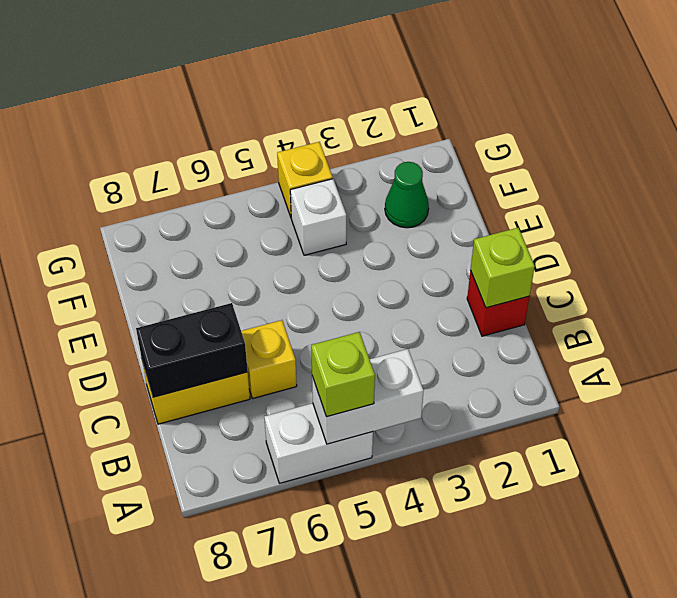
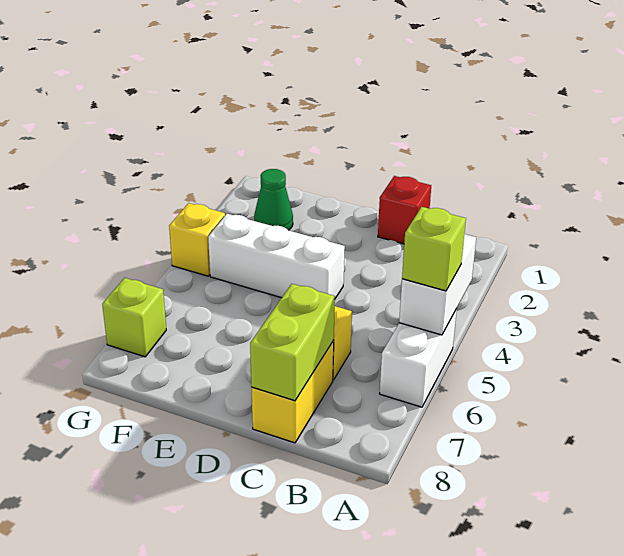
lime 1x1 brick [471,228,535,308] -> lime 1x1 brick moved to [102,278,166,357]
black 1x2 brick [136,303,248,397] -> lime 1x2 brick [250,284,335,401]
white 1x1 brick [290,179,346,255] -> white 1x3 brick [208,214,345,298]

